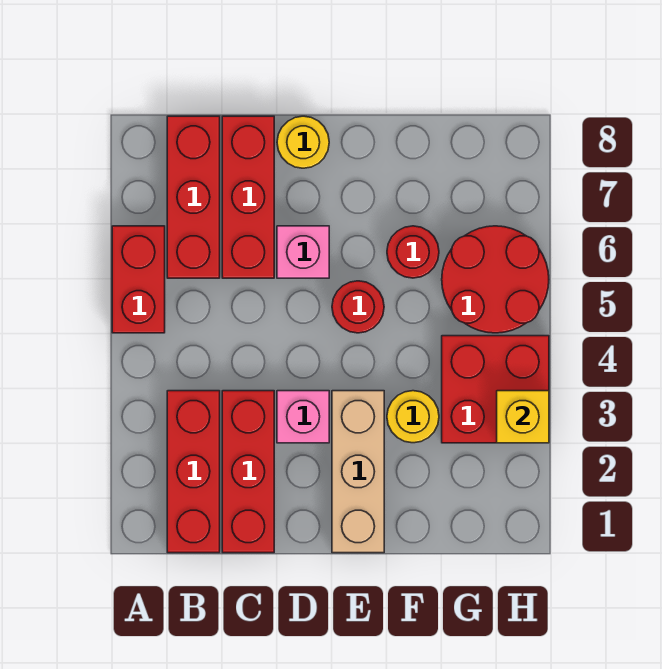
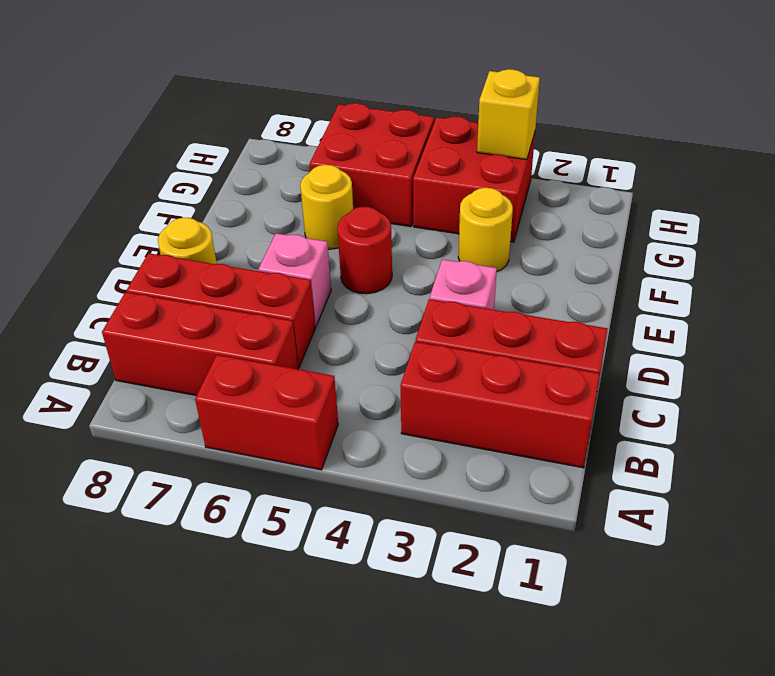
tan 1x3 brick [332,391,384,553] -> none
red 1x1 round brick [387,226,439,278] -> yellow 1x1 round brick [300,165,353,249]
red 2x2 round brick [442,226,549,333] -> red 2x2 brick [310,103,434,227]

